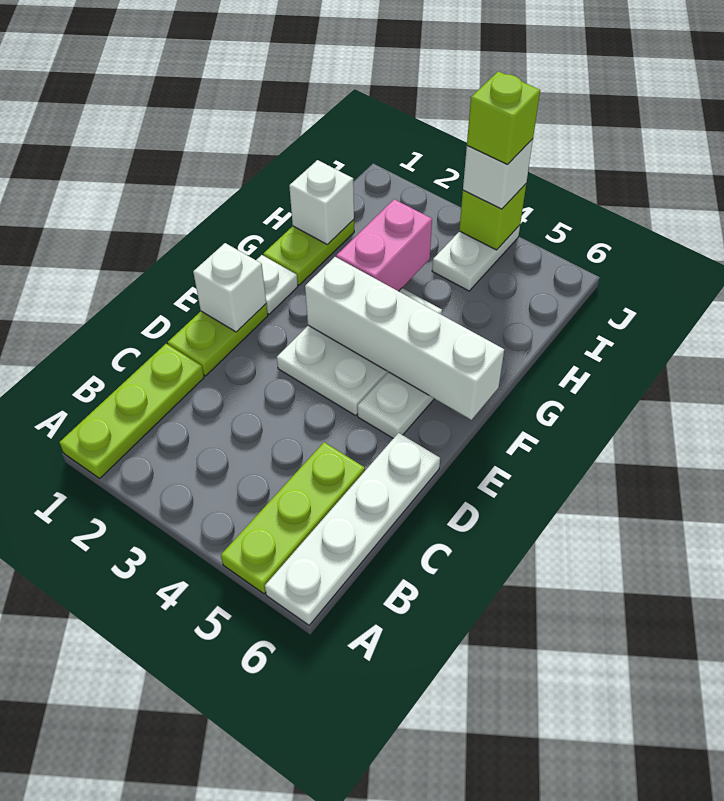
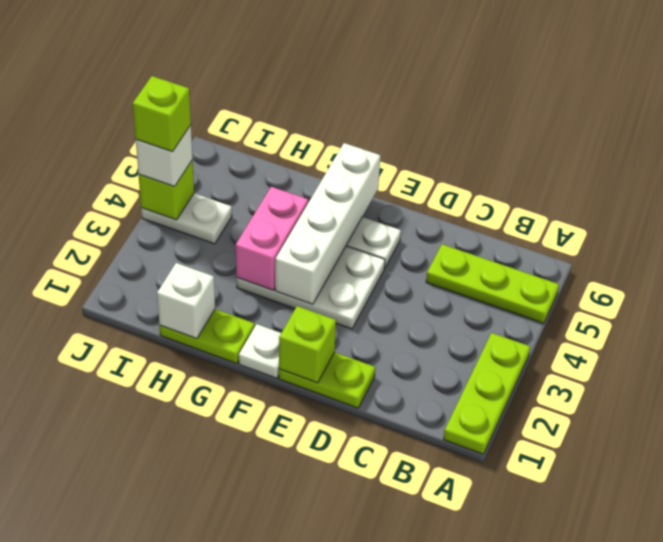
lime 1x3 plate [60,344,204,478] -> lime 1x3 plate turned to [444,333,530,454]
white 1x4 plate [265,433,440,625] -> none
white 1x1 brick [193,243,266,332] -> lime 1x1 brick [279,306,336,383]
pink 1x2 brick [336,199,432,291] -> pink 1x2 brick turned to [236,187,308,290]

